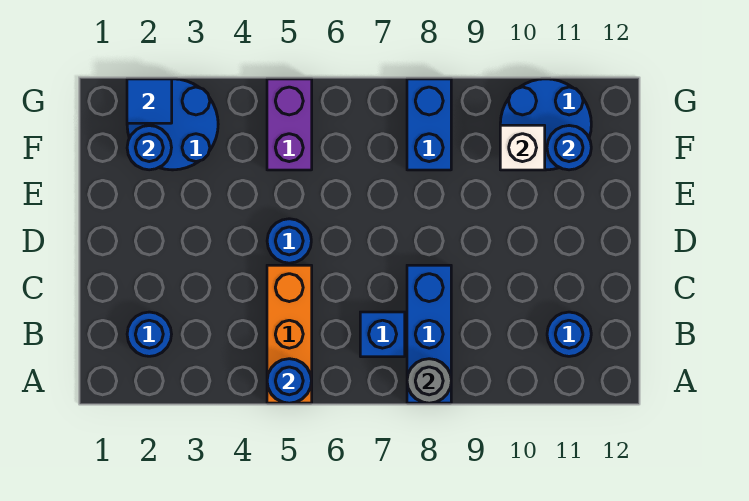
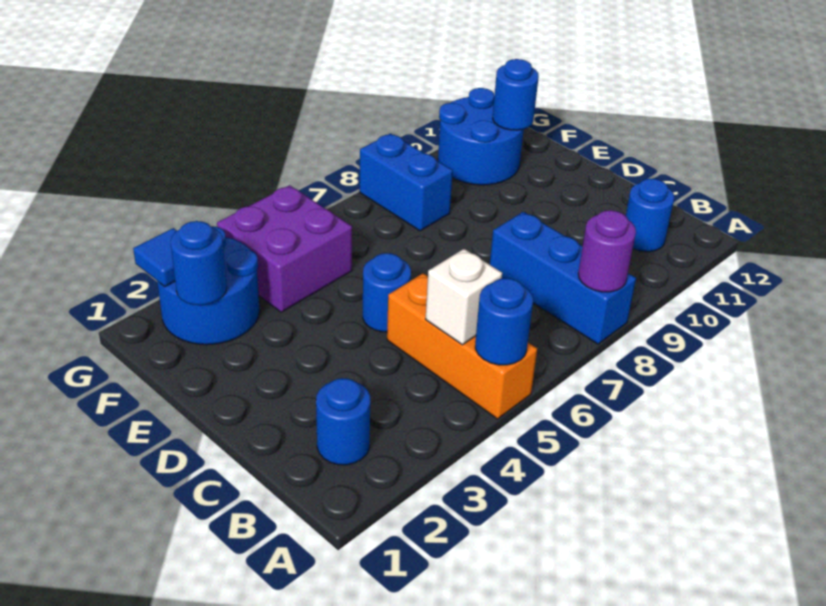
grey 1x1 round brick [407,359,451,403] -> purple 1x1 round brick [578,210,636,292]
blue 1x1 brick [360,312,405,357] -> none
purple 1x2 brick [267,79,312,170] -> purple 2x2 brick [217,185,352,312]
white 1x1 brick [500,125,545,170] -> white 1x1 brick moved to [426,249,502,345]

